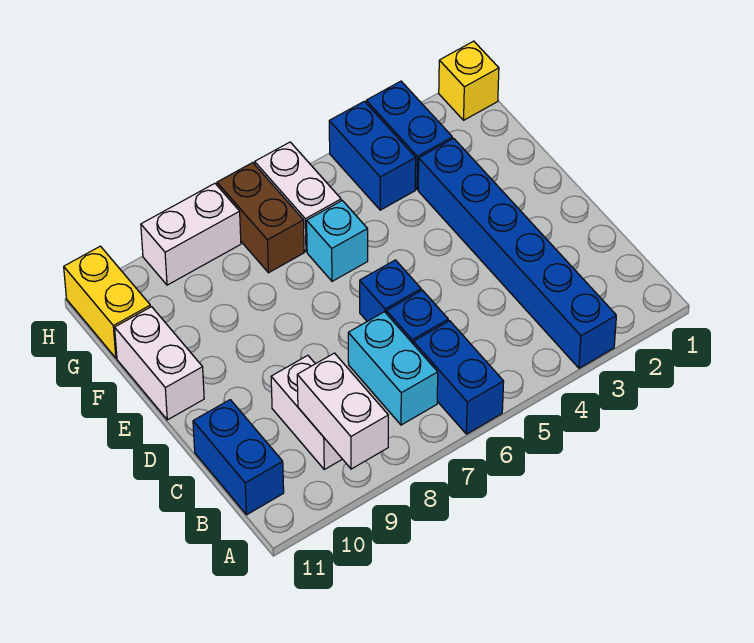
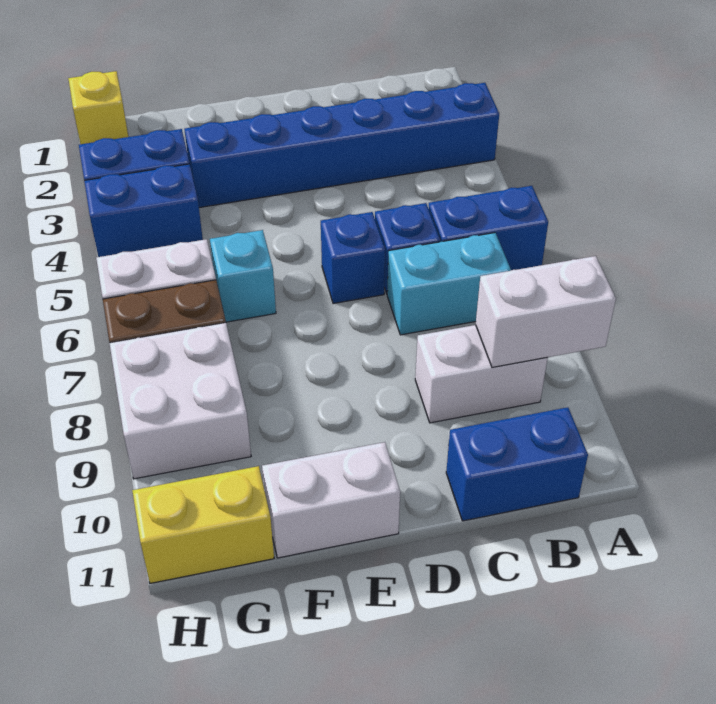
white 1x2 brick [141,183,241,285] -> white 2x2 brick [110,323,251,479]

